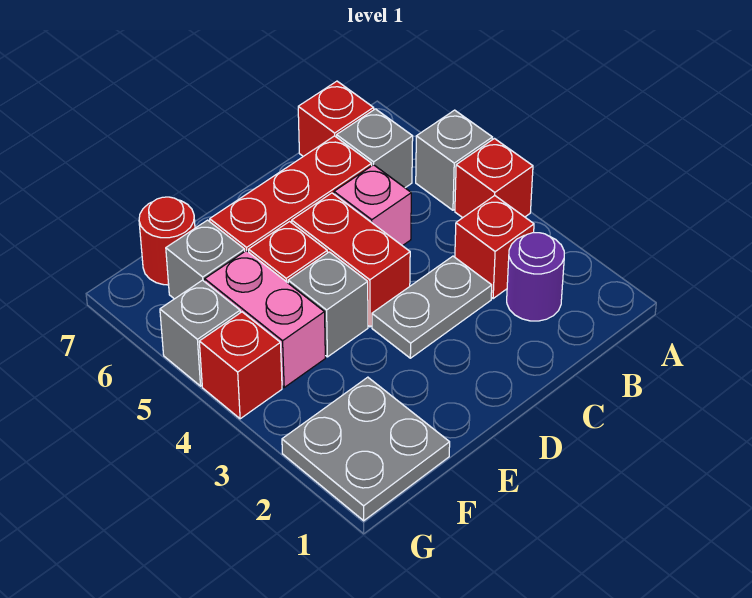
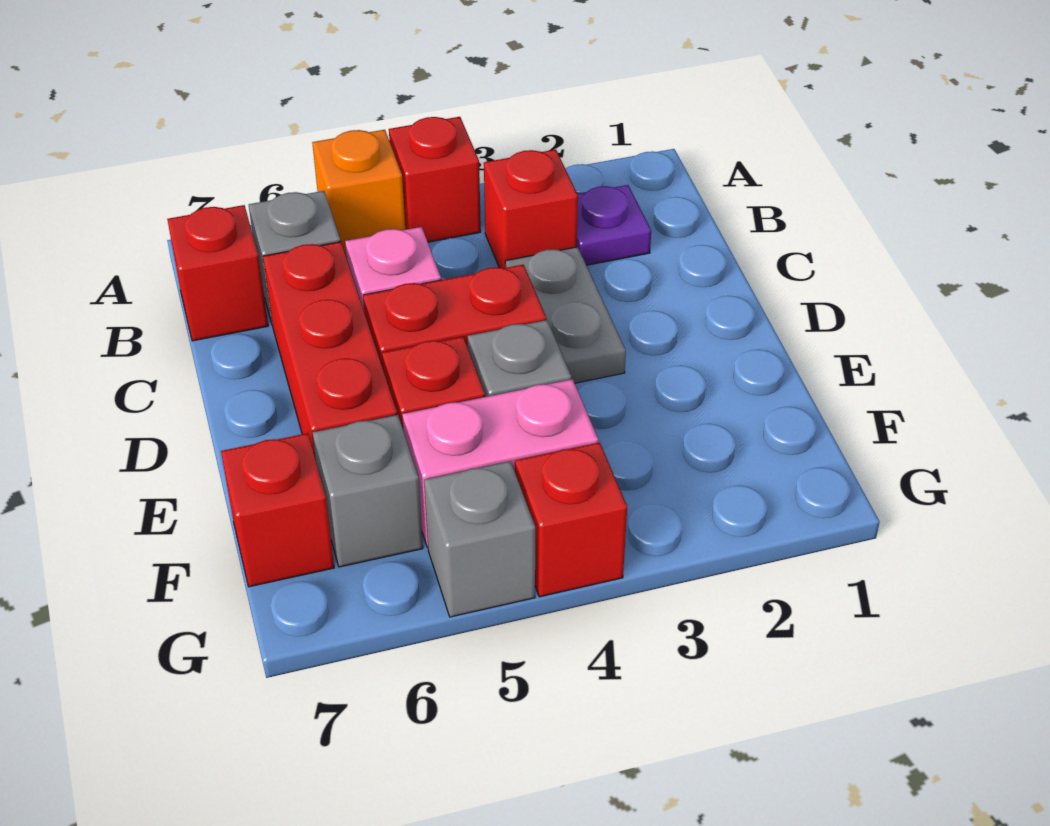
grey 1x1 brick [416,110,492,210] -> orange 1x1 brick [312,130,405,255]
purple 1x1 round brick [507,233,564,321] -> purple 1x1 plate [577,185,651,265]
grey 2x2 plate [282,377,450,521] -> none
red 1x1 round brick [139,197,195,285] -> red 1x1 brick [221,433,334,587]

